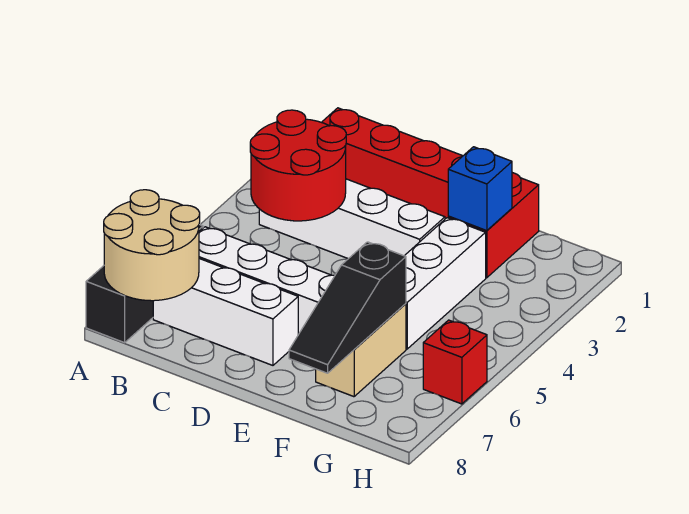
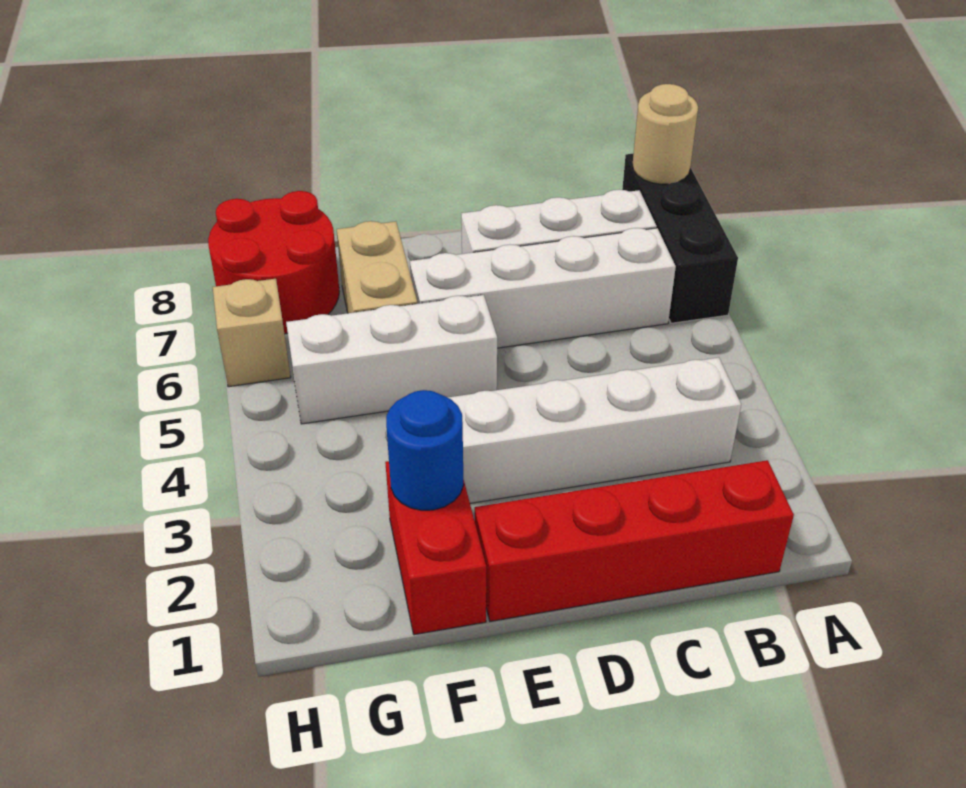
tan 2x2 round brick [104,190,200,301] -> tan 1x1 round brick [632,84,698,184]
red 2x2 round brick [250,110,346,221] -> red 2x2 round brick moved to [208,191,339,334]
blue 1x1 brick [448,147,512,231] -> blue 1x1 round brick [386,390,464,510]
white 1x3 brick [405,218,486,349] -> white 1x3 brick turned to [286,295,497,424]
black 1x3 slope [289,242,406,373] -> none
red 1x1 brick [423,320,487,404] -> tan 1x1 brick [213,279,291,387]

